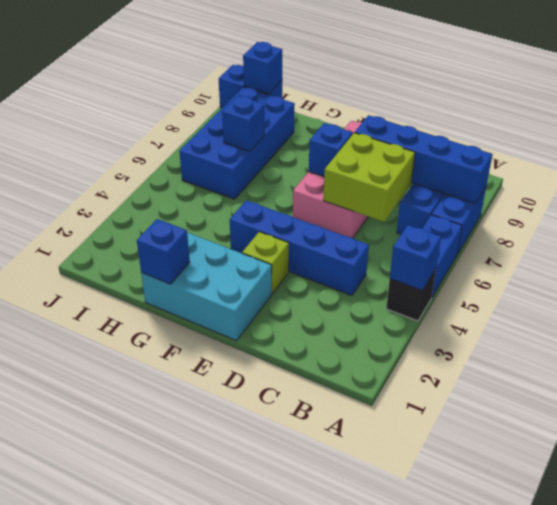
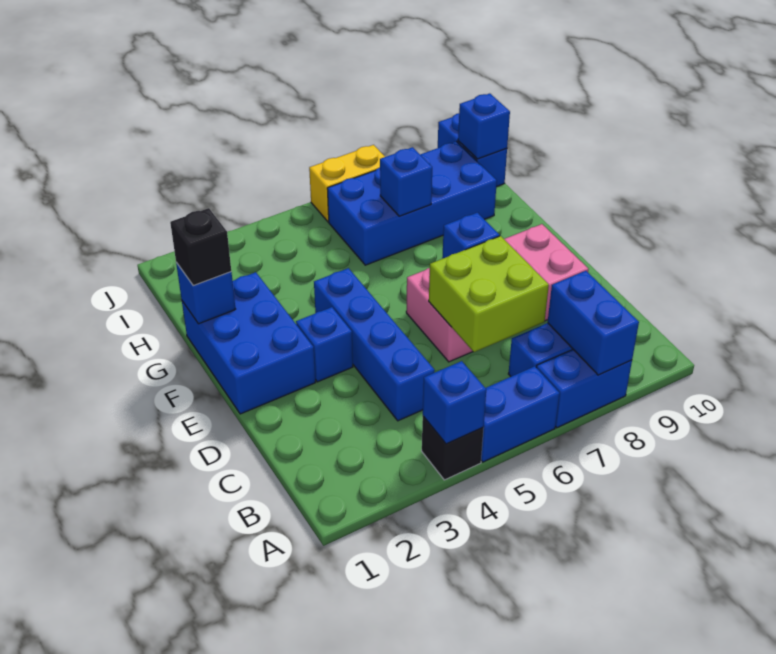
blue 1x4 brick [355,115,492,204] -> blue 1x2 brick [548,271,639,375]
cyan 2x3 brick [141,233,272,341] -> blue 2x3 brick [182,272,316,414]
lime 1x1 brick [242,232,289,294] -> blue 1x1 brick [296,307,353,382]
none -> black 1x1 brick [170,208,231,286]
none -> yellow 1x2 brick [309,145,385,222]

